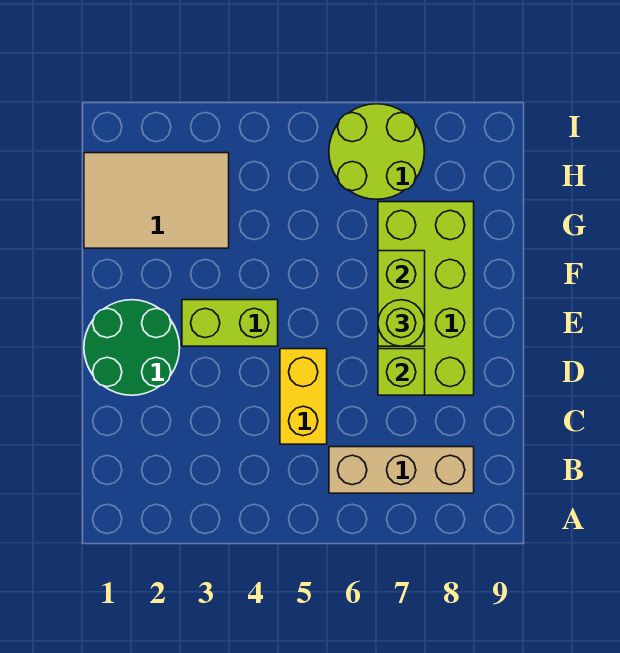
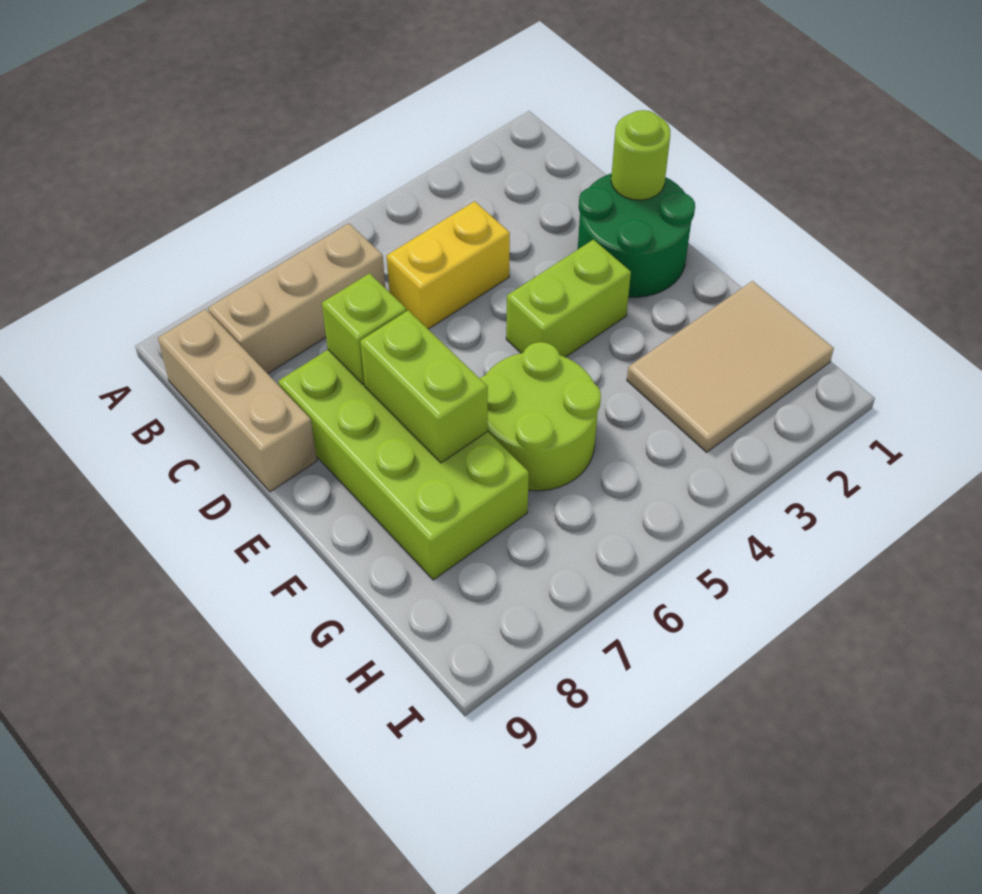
none -> tan 1x3 brick [158,309,317,492]
yellow 1x2 brick [280,349,327,444] -> yellow 1x2 brick turned to [387,201,510,329]
lime 1x1 round brick [378,300,425,346] -> lime 1x1 round brick moved to [611,110,671,200]
lime 2x2 round brick [329,104,425,199] -> lime 2x2 round brick moved to [480,342,601,491]

